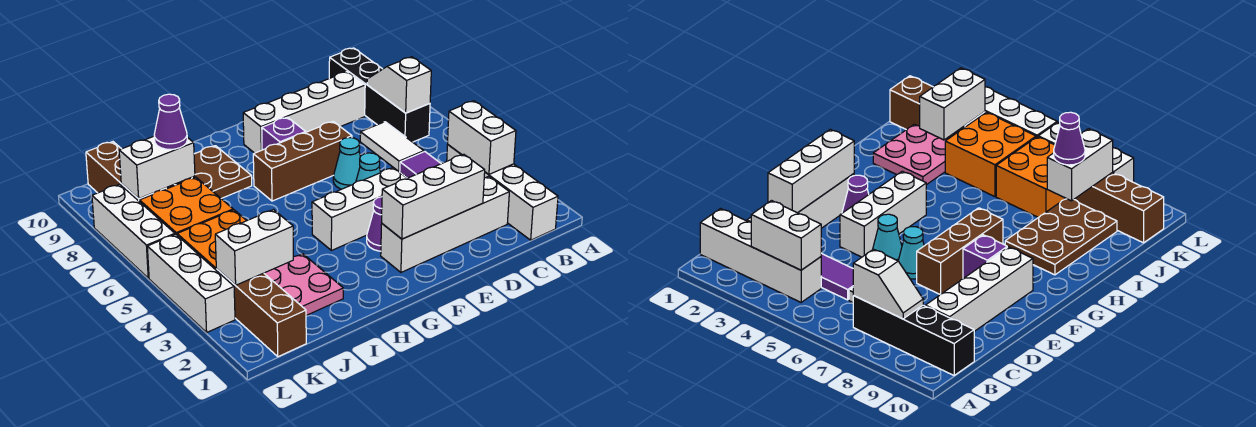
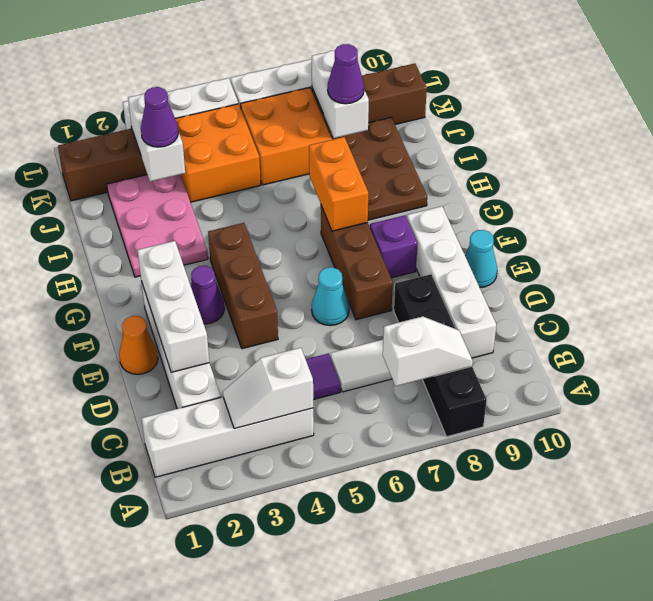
white 1x2 brick [448,101,516,174] -> white 1x2 slope [223,348,313,429]
black 1x4 brick [329,48,430,142] -> black 1x4 brick turned to [394,274,487,437]
none -> orange 1x1 cone [119,316,158,374]
white 1x3 brick [312,168,407,250] -> brown 1x3 brick [208,223,278,349]
cyan 1x1 cone [356,153,381,182] -> cyan 1x1 cone moved to [465,230,497,288]
none -> orange 1x2 brick [309,137,368,231]
pink 2x2 plate [264,254,343,315] -> pink 2x3 plate [107,174,208,277]
none -> purple 1x1 cone [141,87,178,147]

